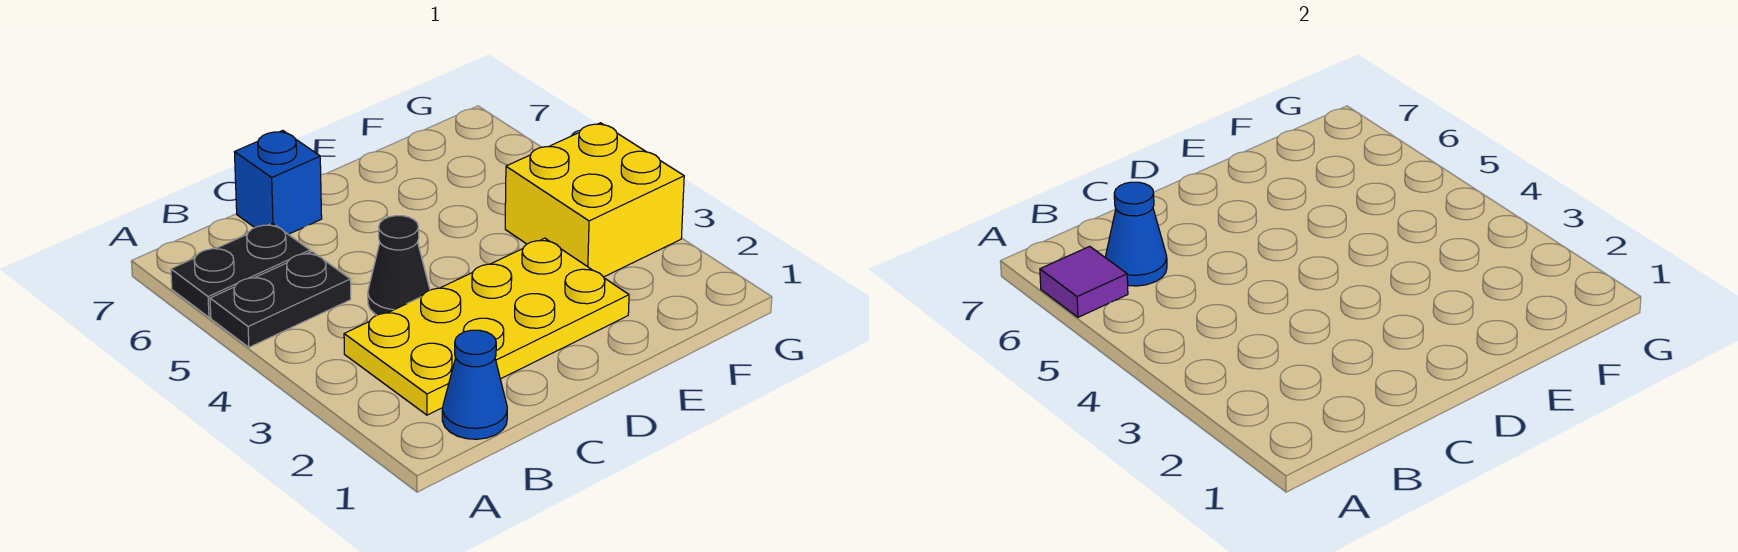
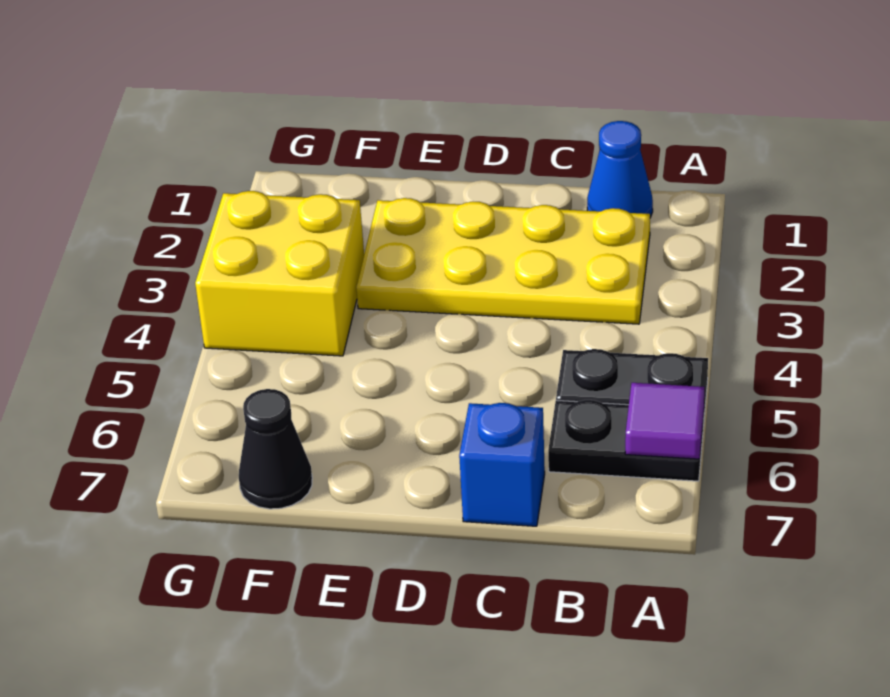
blue 1x1 cone [1105,182,1167,286] -> none
black 1x1 cone [368,216,430,315] -> black 1x1 cone moved to [239,389,312,509]

